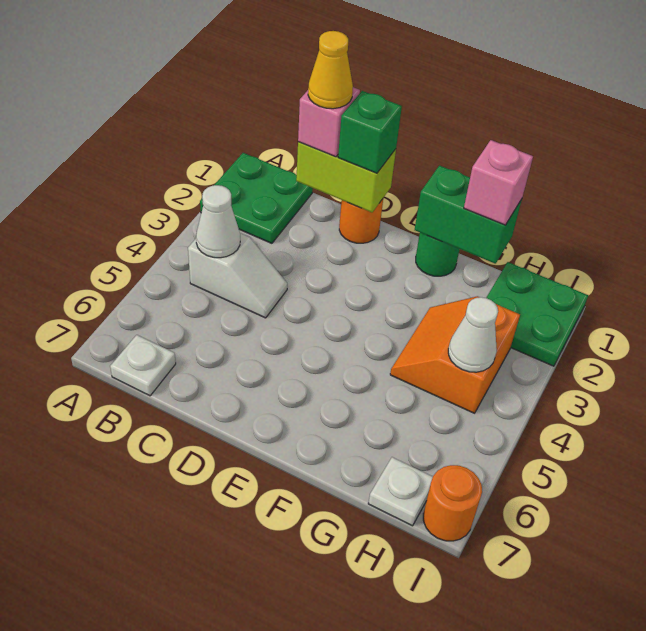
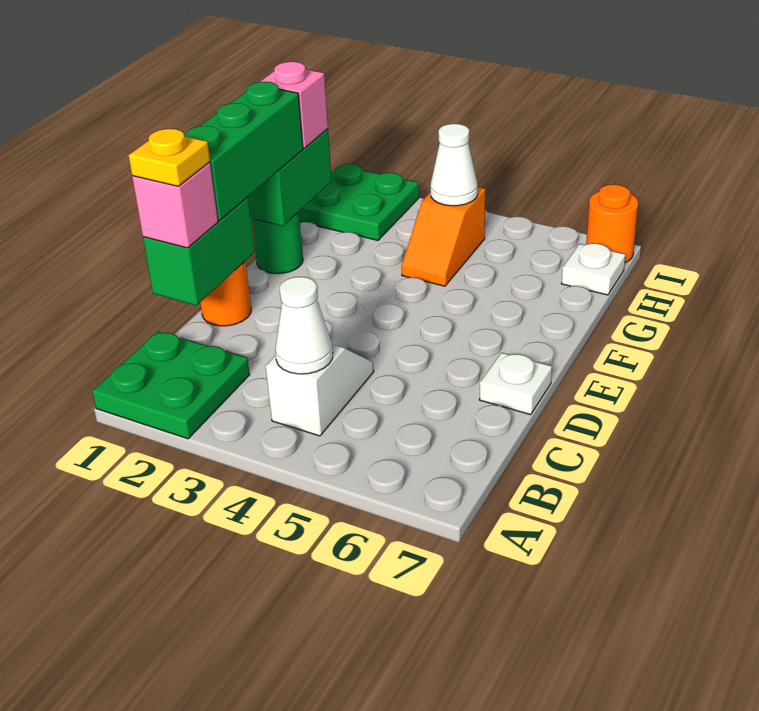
white 1x1 plate [110,335,176,396] -> white 1x1 plate moved to [479,353,552,415]
lime 1x2 brick [296,142,396,212] -> green 1x2 brick [143,197,255,306]
yellow 1x1 cone [308,31,353,109] -> yellow 1x1 plate [129,129,210,186]
green 1x1 brick [338,91,402,173] -> green 1x3 brick [186,82,303,221]
orange 2x2 slope [390,296,520,413] -> orange 1x2 slope [401,187,485,286]

